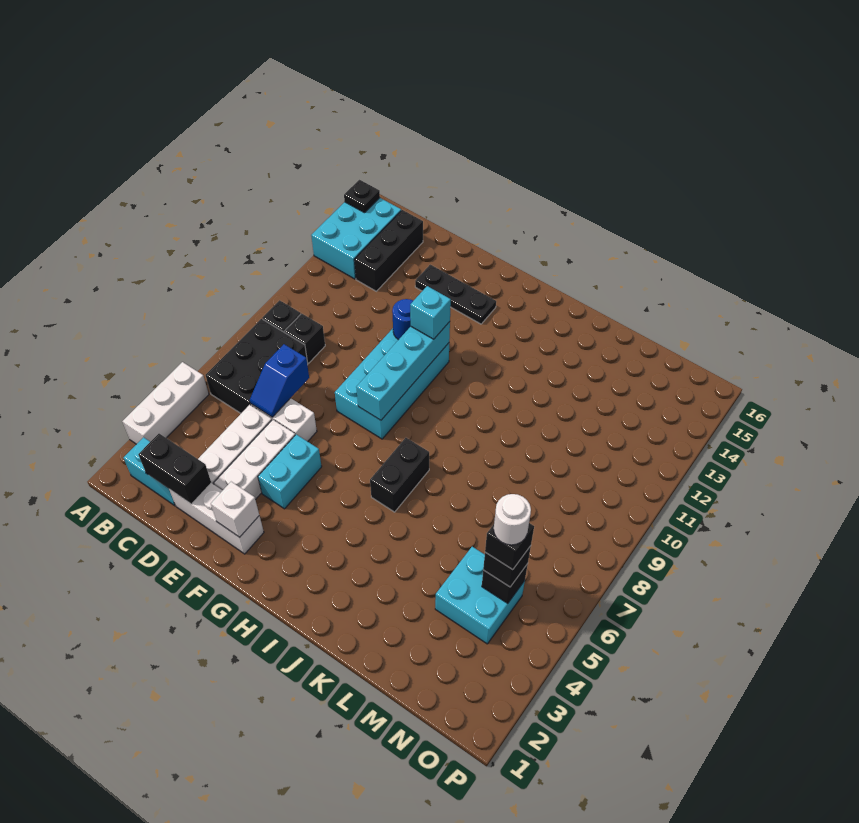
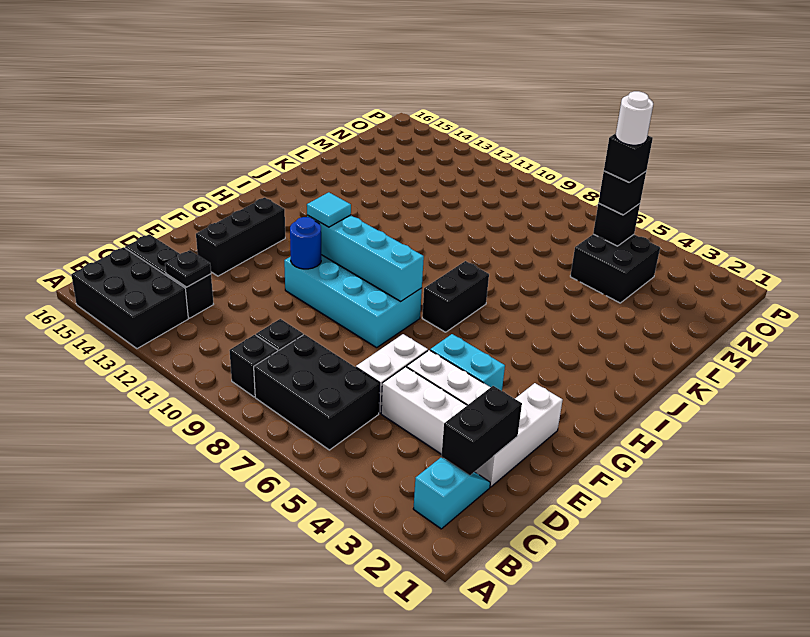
white 1x3 brick [122,362,209,444] -> none
cyan 2x3 brick [311,198,401,279] -> black 2x3 brick [71,247,188,349]
black 1x1 plate [344,180,380,213] -> black 1x1 plate moved to [165,250,211,287]
blue 1x2 slope [250,344,309,417] -> none
black 1x3 plate [415,265,496,324] -> black 1x3 brick [196,197,285,276]
white 1x1 brick [211,482,259,537] -> none
cyan 1x1 brick [410,286,451,339] -> cyan 1x1 tile [307,192,351,227]
black 1x2 brick [370,438,429,512] -> black 1x2 brick turned to [422,261,489,332]
cyan 2x2 brick [435,547,525,644] -> black 2x2 brick [570,234,660,303]

